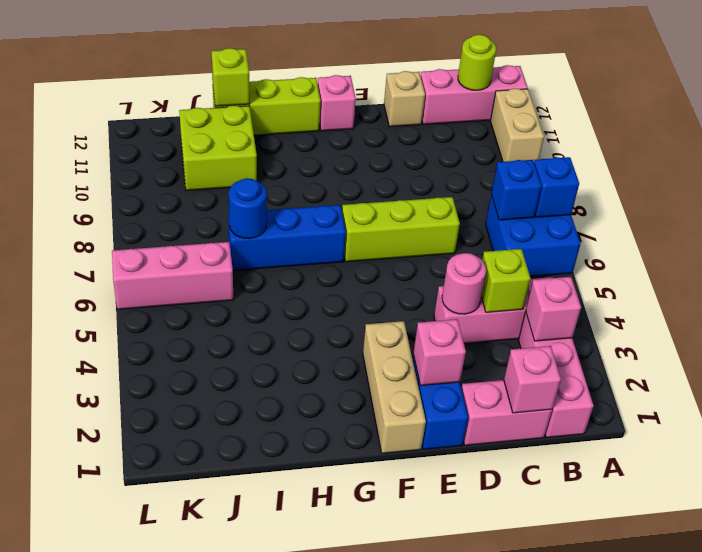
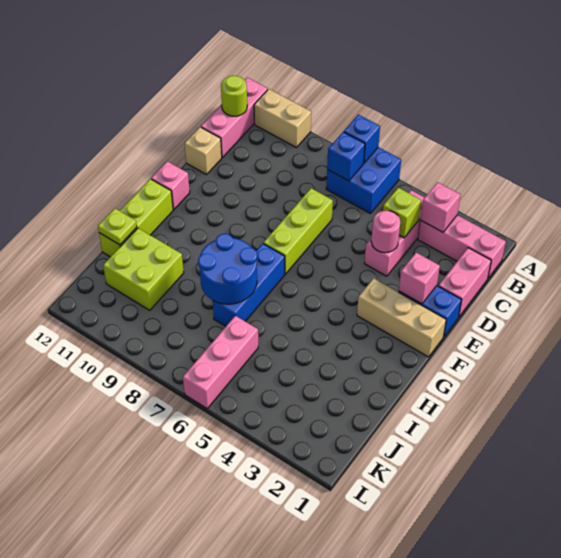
pink 1x1 brick [504,346,561,413] -> none
blue 1x1 round brick [229,178,267,239] -> blue 2x2 round brick [198,234,257,304]
lime 1x1 brick [211,48,250,106] -> lime 1x1 plate [98,208,137,245]

